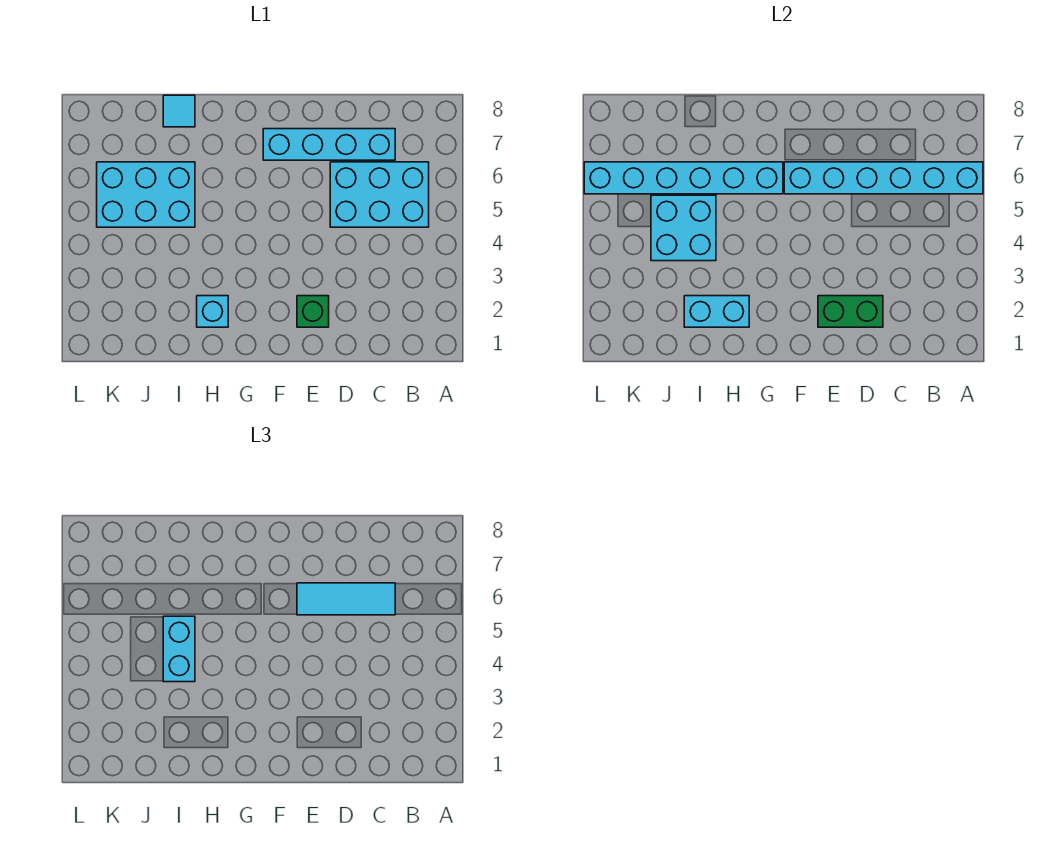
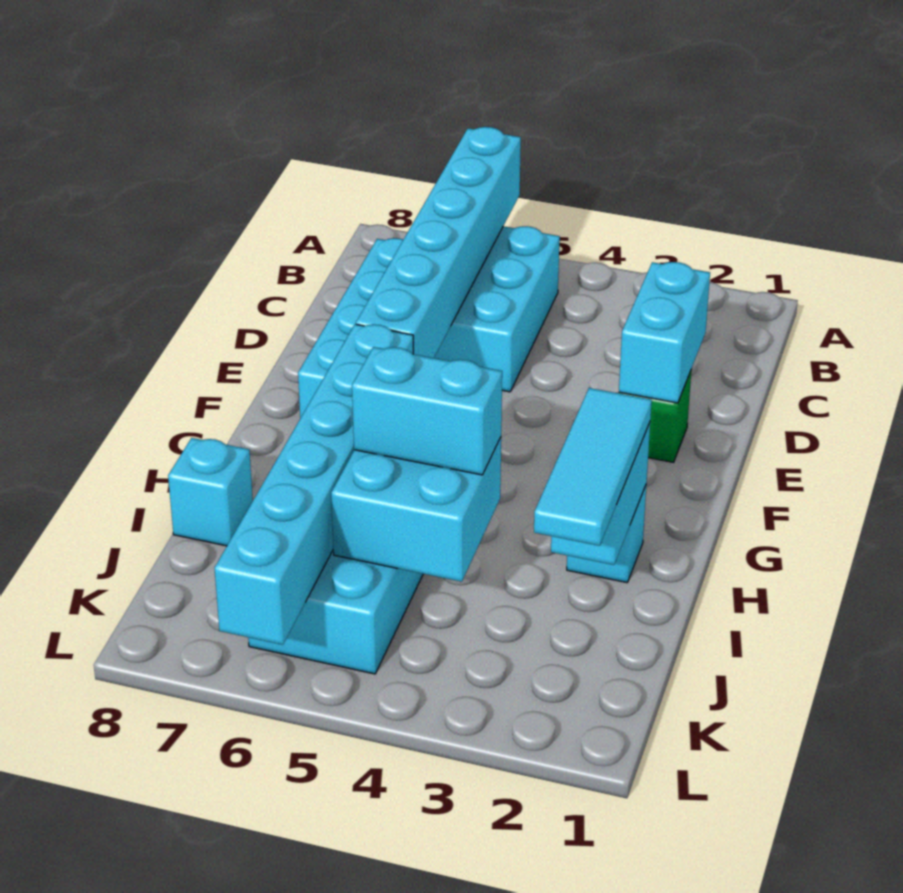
cyan 1x3 tile [297,583,395,615] -> cyan 1x3 tile moved to [534,388,652,546]
green 1x2 brick [818,296,883,327] -> cyan 1x2 brick [619,262,710,403]
cyan 1x1 tile [163,95,195,127] -> cyan 1x1 brick [168,438,253,546]

